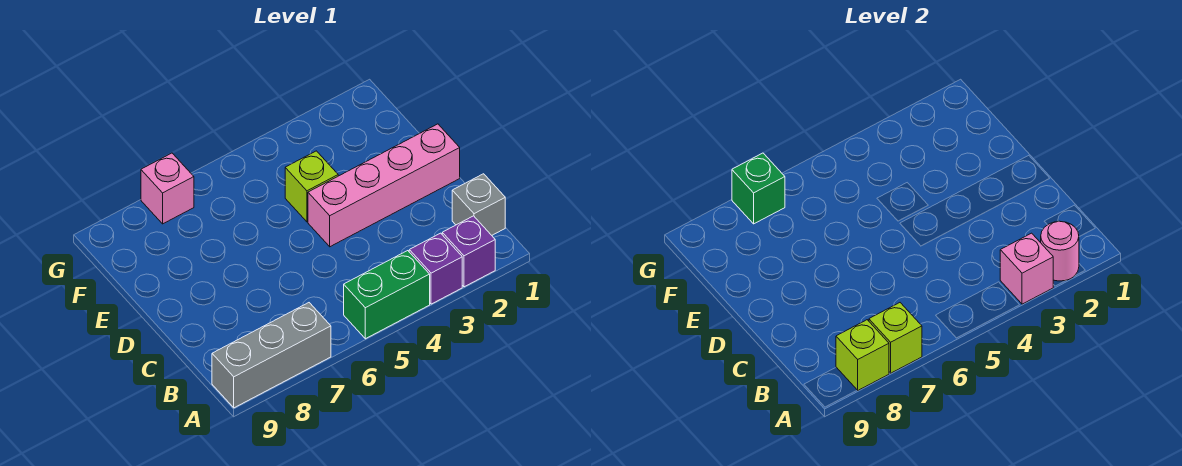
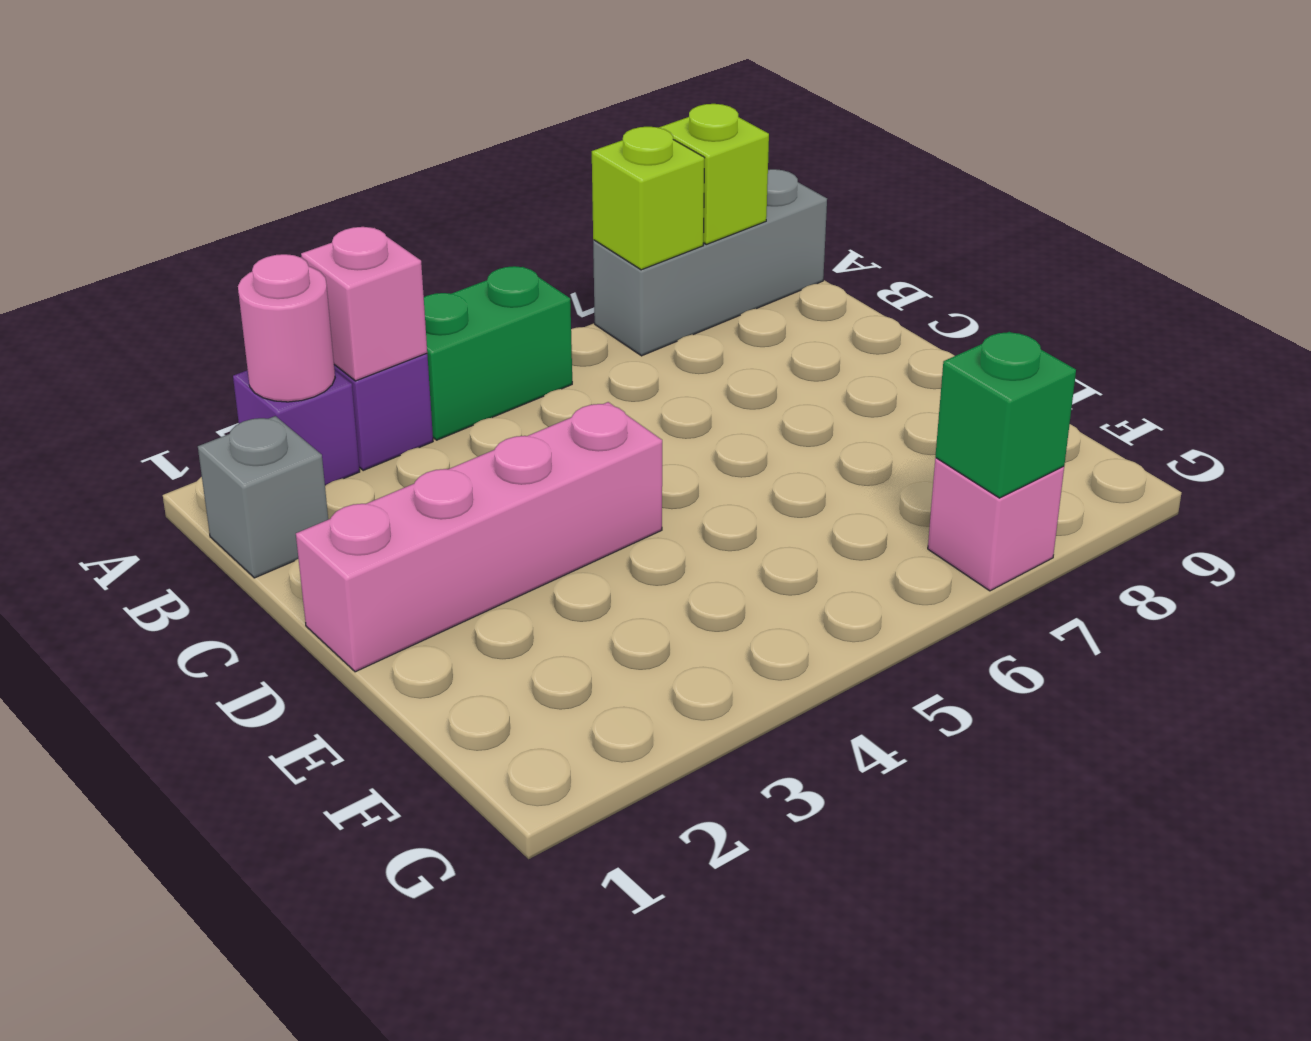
lime 1x1 brick [285,151,338,222] -> none

